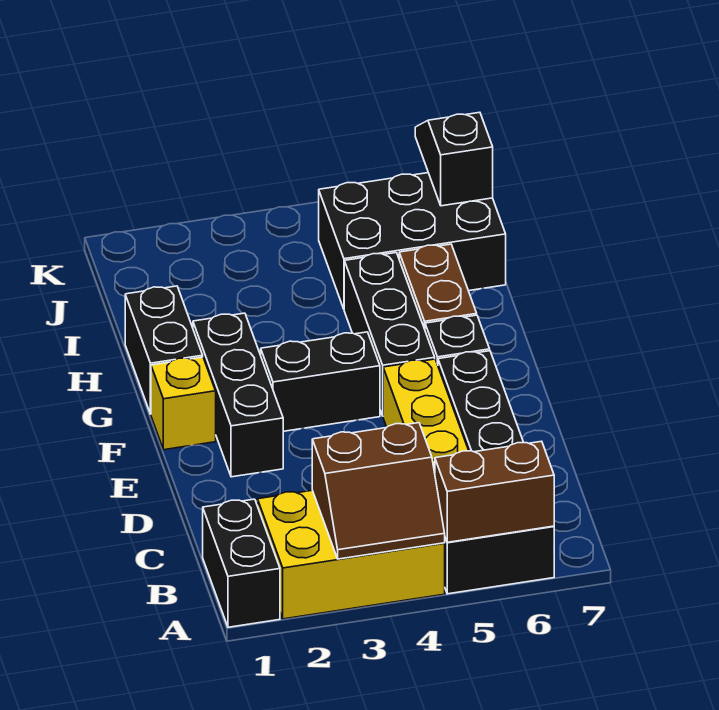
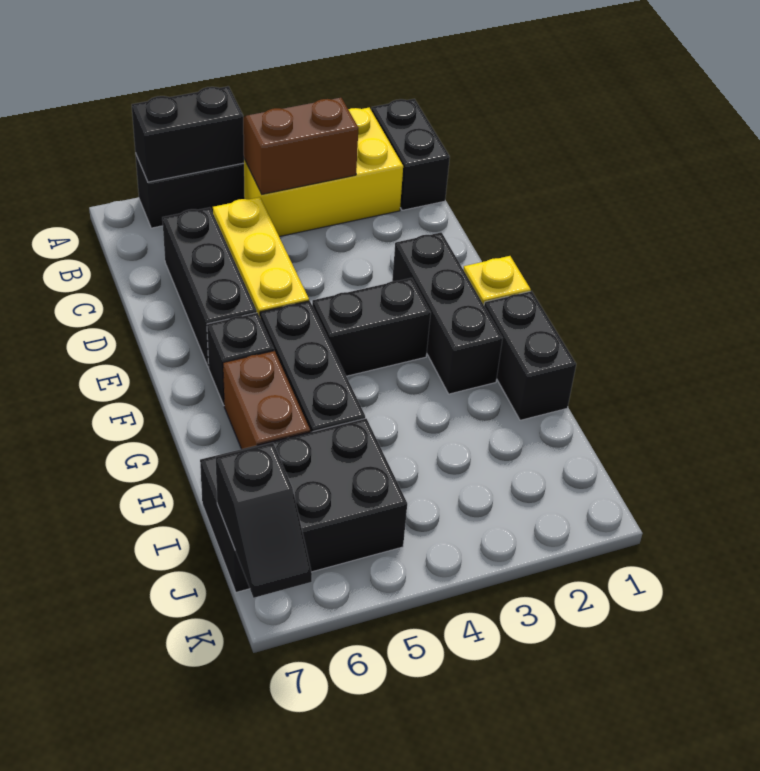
brown 1x2 brick [435,441,554,542] -> black 1x2 brick [132,86,244,182]

